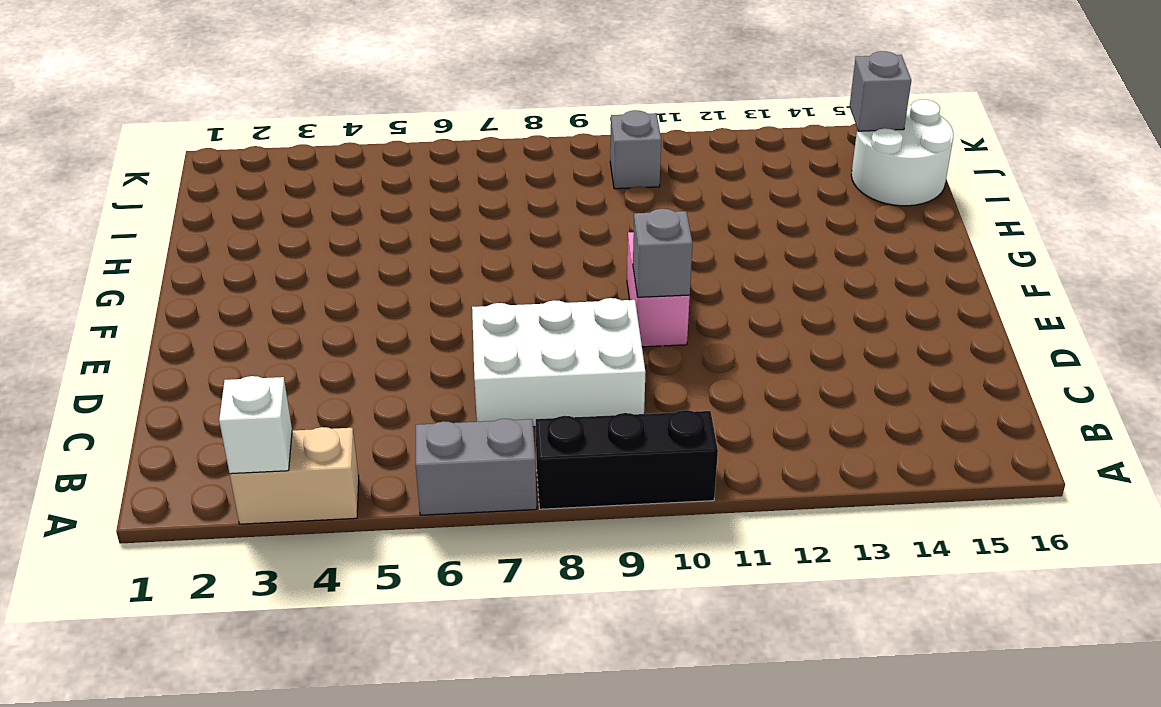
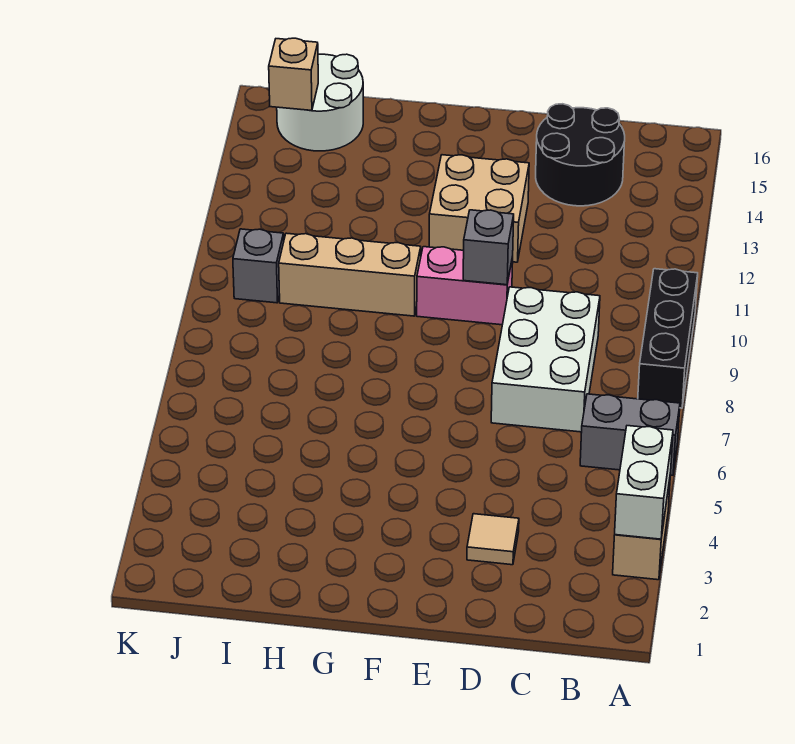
white 1x1 brick [219,376,292,474] -> white 1x2 brick [615,426,673,539]
grey 1x2 brick [415,419,537,515] -> grey 1x2 brick turned to [580,394,680,475]
none -> black 2x2 round brick [536,104,625,206]
none -> tan 1x1 tile [467,514,519,565]
none -> tan 2x2 brick [429,155,529,262]
none -> tan 1x3 brick [279,233,421,316]
grey 1x1 brick [850,51,911,131] -> tan 1x1 brick [269,38,318,111]

